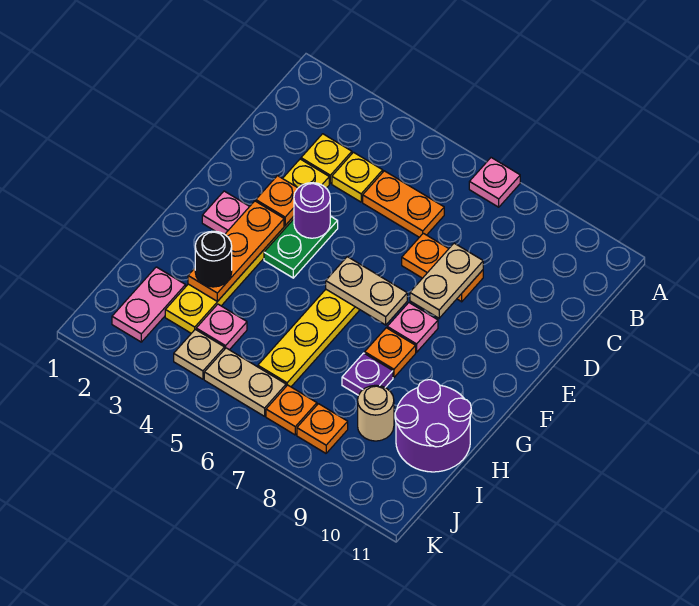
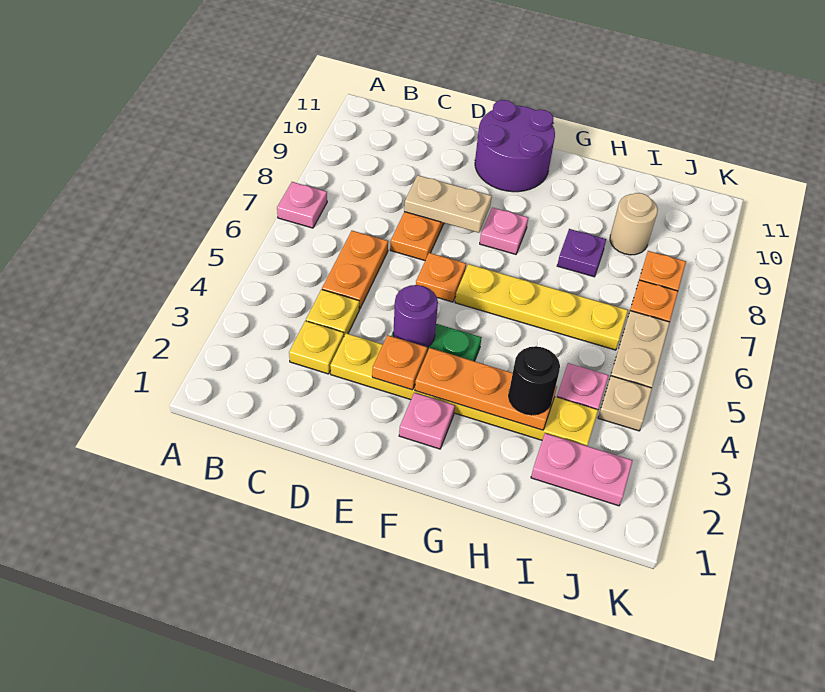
tan 1x2 plate [326,257,407,325] -> none
orange 1x1 plate [365,328,416,378] -> orange 1x1 plate moved to [416,253,466,302]
purple 2x2 round brick [395,380,471,472] -> purple 2x2 round brick moved to [475,100,555,192]

